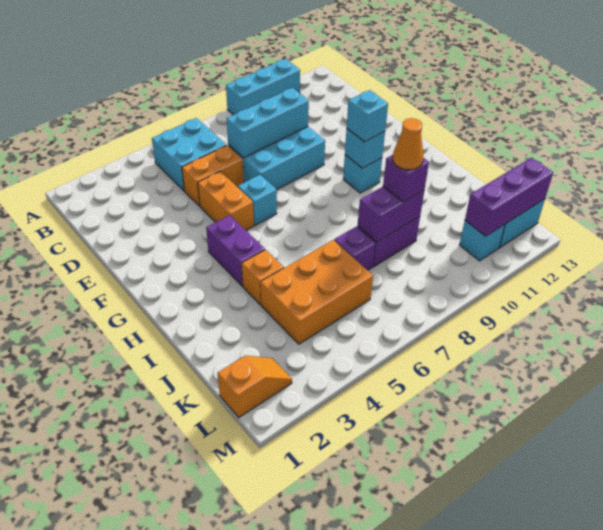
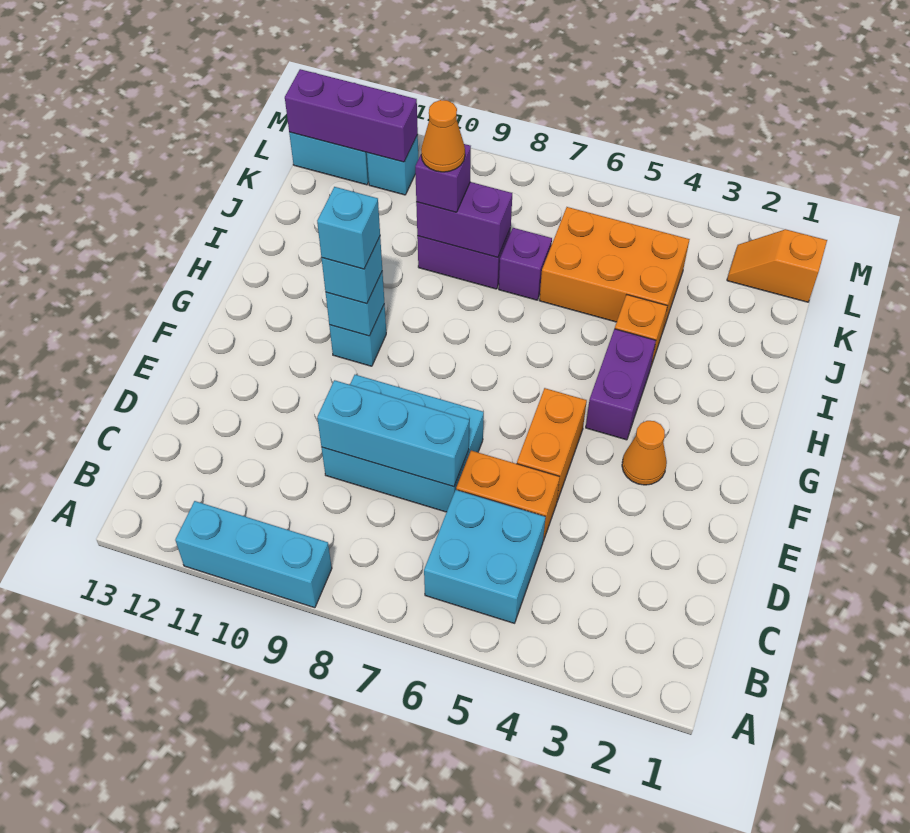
none -> orange 1x1 cone [622,421,667,485]
cyan 1x1 brick [238,175,277,225] -> cyan 1x1 brick moved to [317,187,380,269]

